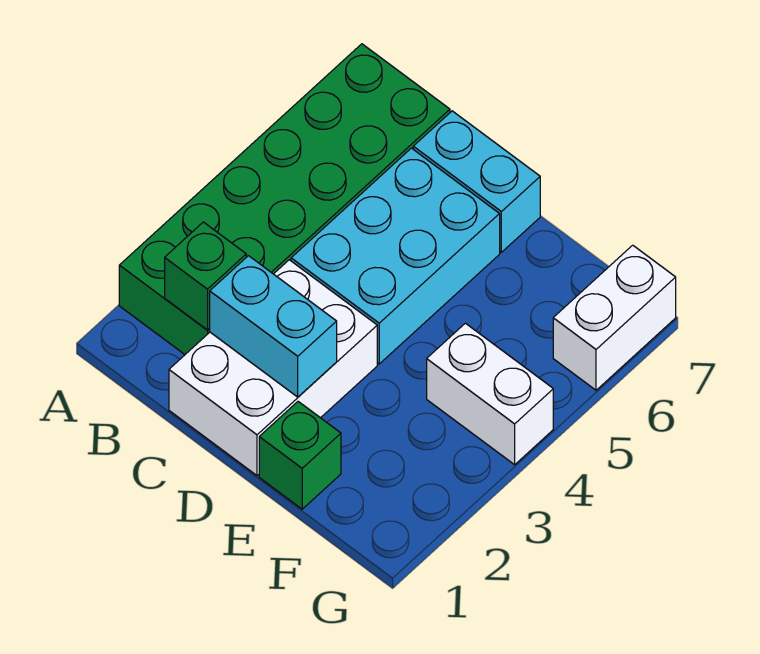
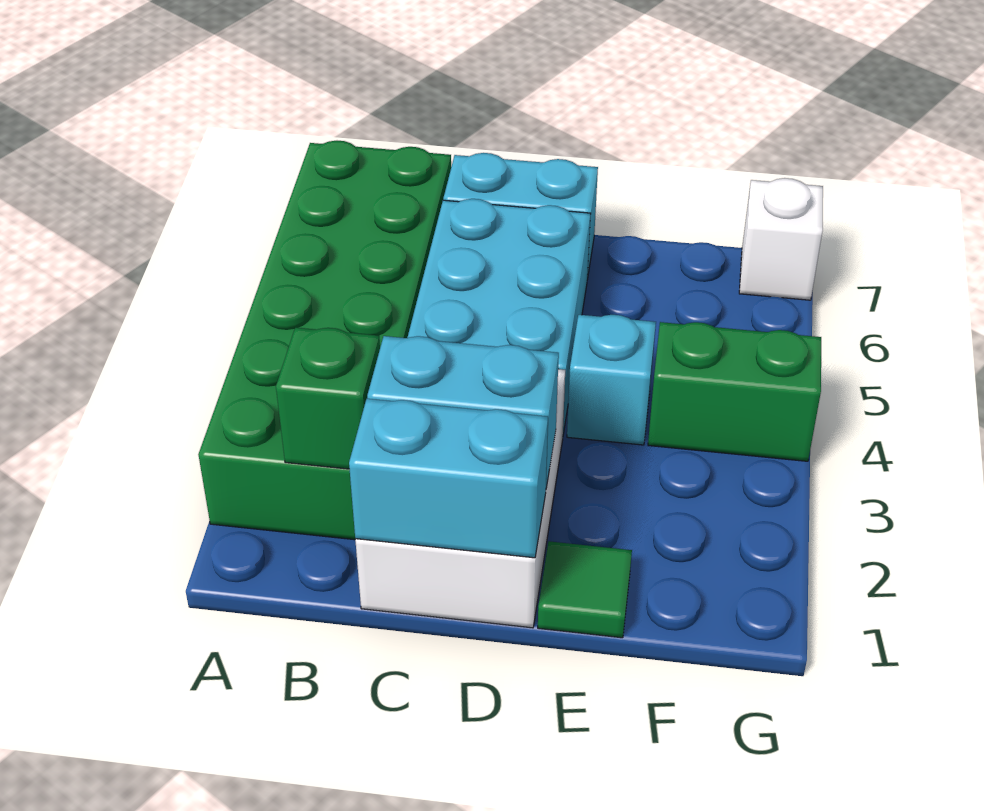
none -> cyan 1x2 brick [349,399,548,558]
green 1x1 brick [259,402,341,509] -> green 1x1 tile [538,541,632,638]
none -> cyan 1x1 brick [567,315,656,445]
white 1x2 brick [427,323,553,465] -> green 1x2 brick [648,322,821,461]
white 1x2 brick [553,245,676,390] -> white 1x1 brick [739,178,823,300]

